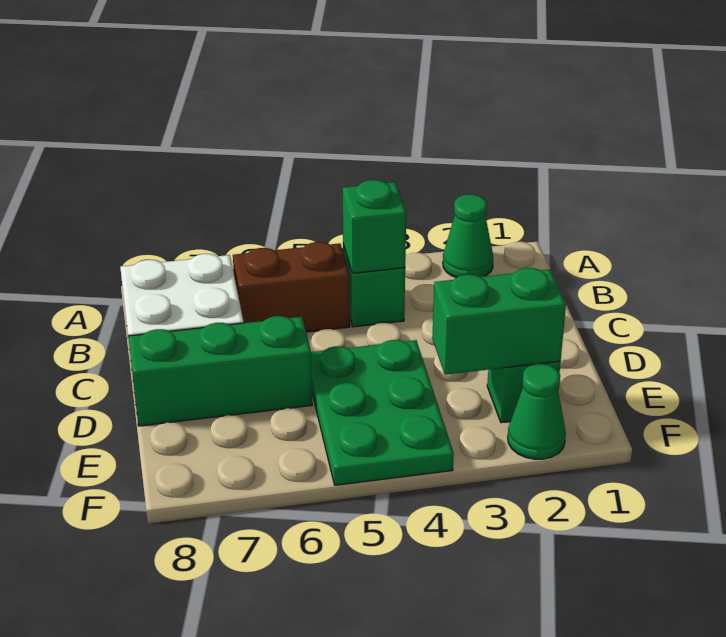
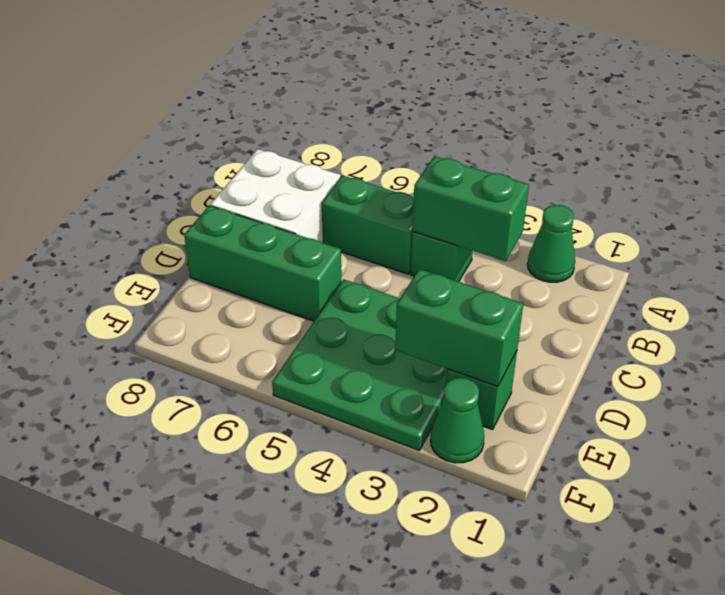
green 1x1 brick [343,180,406,273] -> green 1x2 brick [413,156,529,261]
brown 1x2 brick [233,242,350,332] -> green 1x2 brick [322,175,414,274]
green 2x3 plate [311,340,454,485] -> green 3x3 plate [272,279,447,450]

